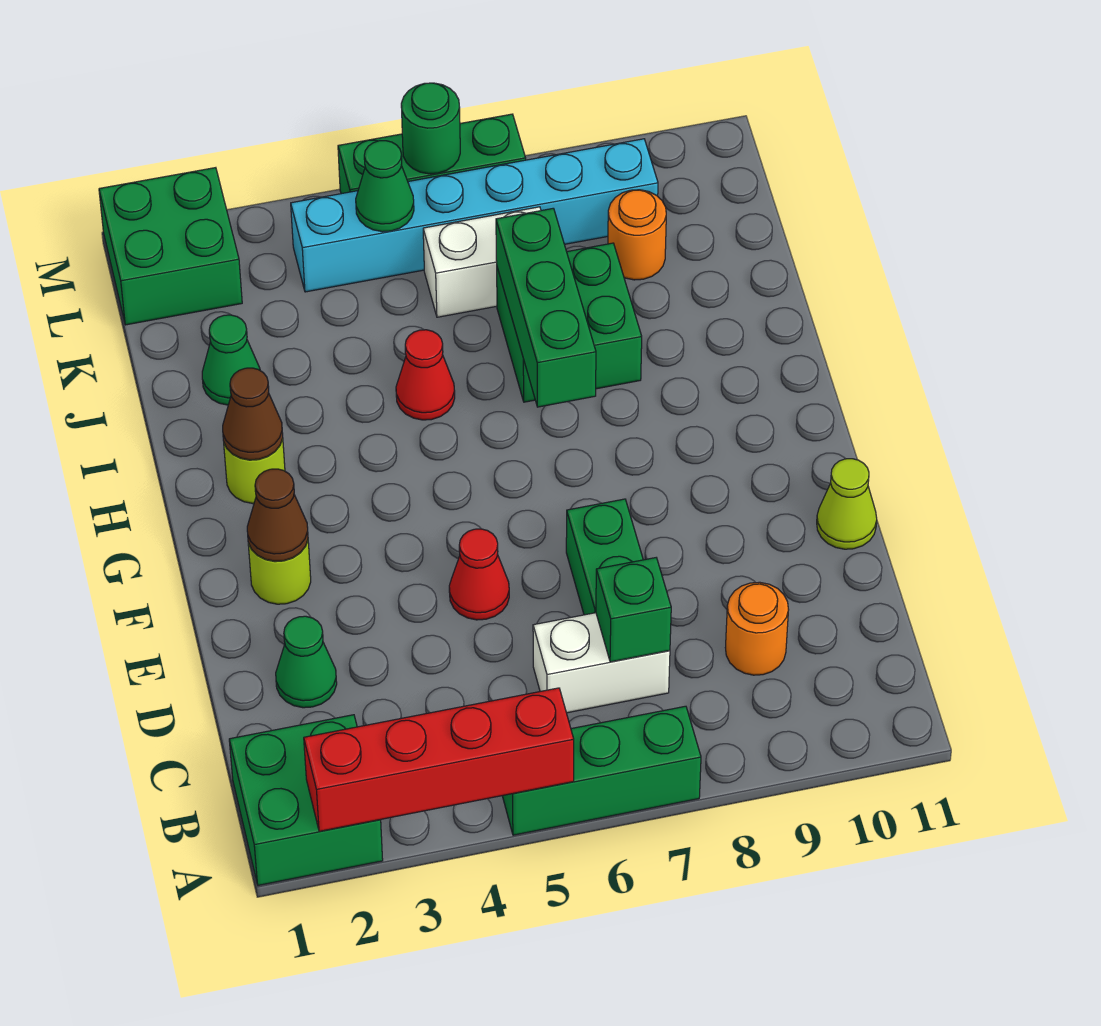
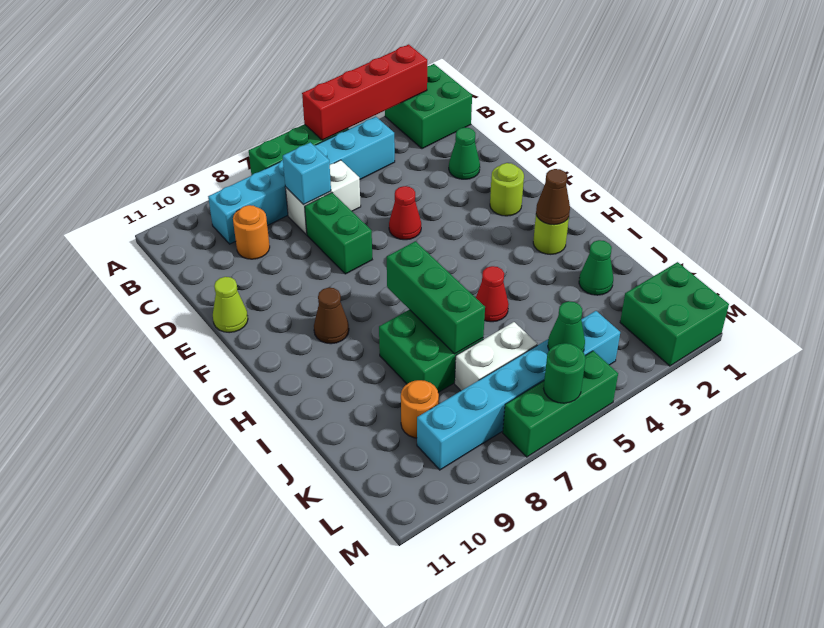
none -> cyan 1x6 brick [208,117,395,244]
green 1x1 brick [596,558,671,662] -> cyan 1x1 brick [283,142,331,205]
brown 1x1 cone [247,469,308,561] -> brown 1x1 cone moved to [314,288,349,344]

